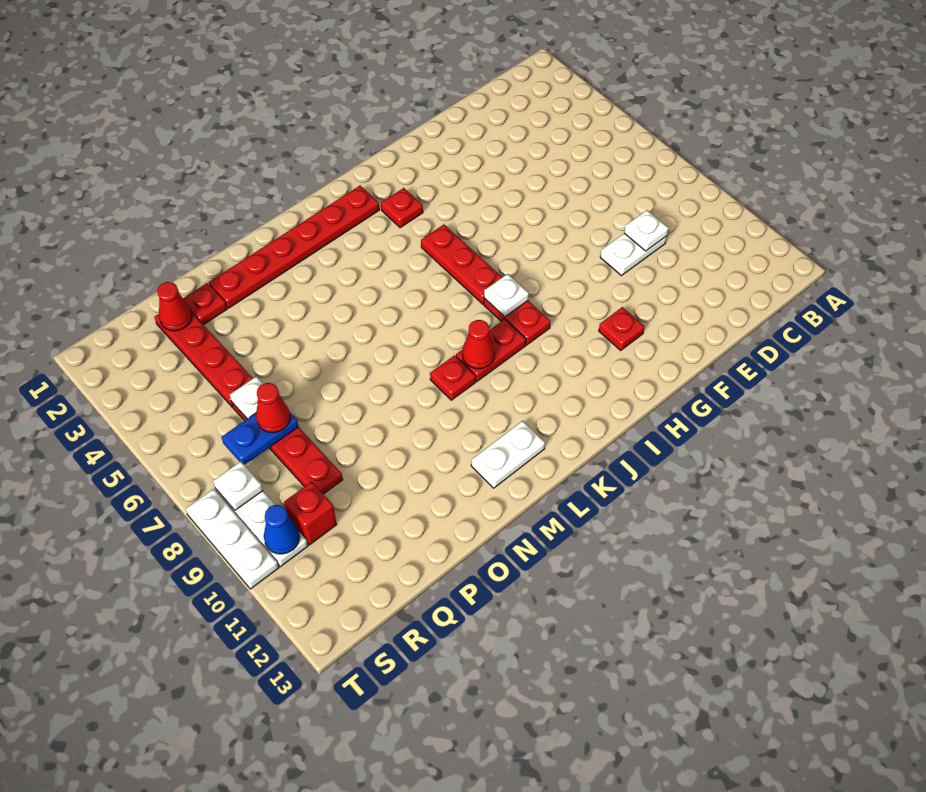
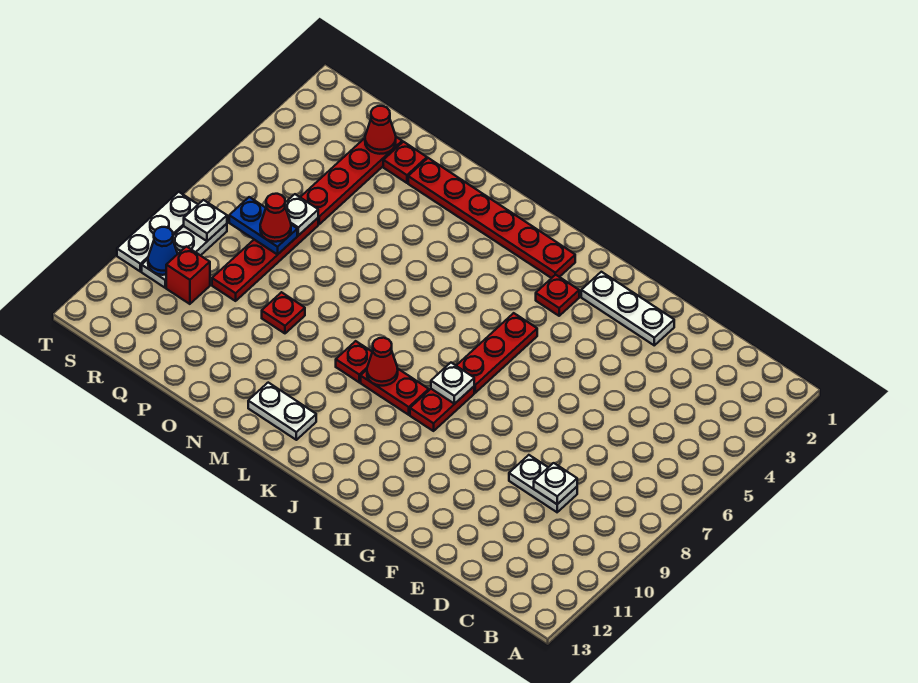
none -> white 1x3 plate [581,272,674,345]
red 1x1 plate [599,307,644,350] -> red 1x1 plate moved to [262,292,305,333]

